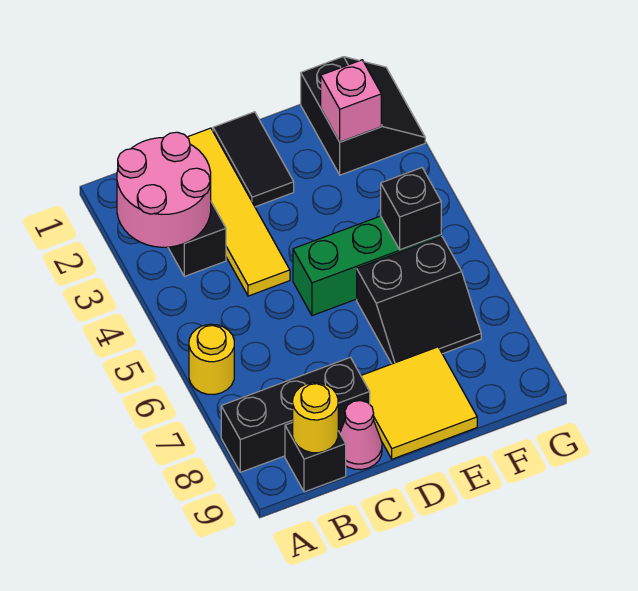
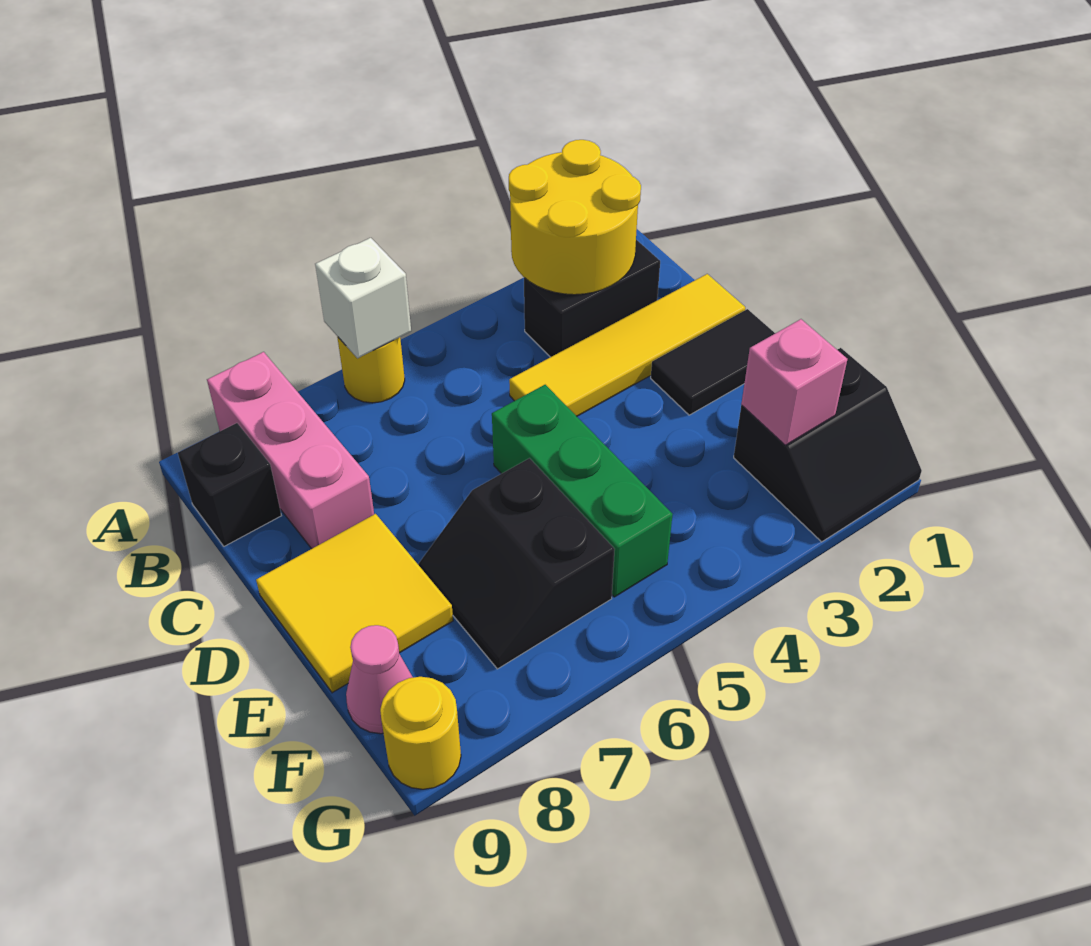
pink 2x2 round brick [117,132,211,247] -> yellow 2x2 round brick [509,140,641,295]
none -> white 1x1 brick [315,238,411,358]
black 1x3 brick [221,357,370,472] -> pink 1x3 brick [207,352,374,549]
yellow 1x1 round brick [293,383,338,453] -> yellow 1x1 round brick moved to [380,677,461,789]
pink 1x1 cone [340,401,382,470] -> pink 1x1 cone moved to [346,625,413,734]
black 1x1 brick [381,168,441,250] -> none

